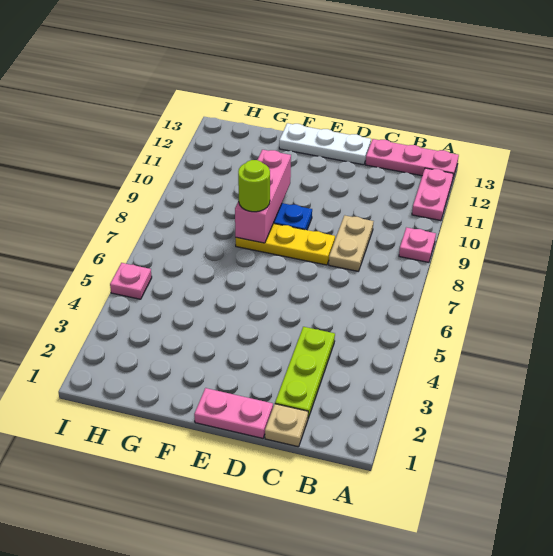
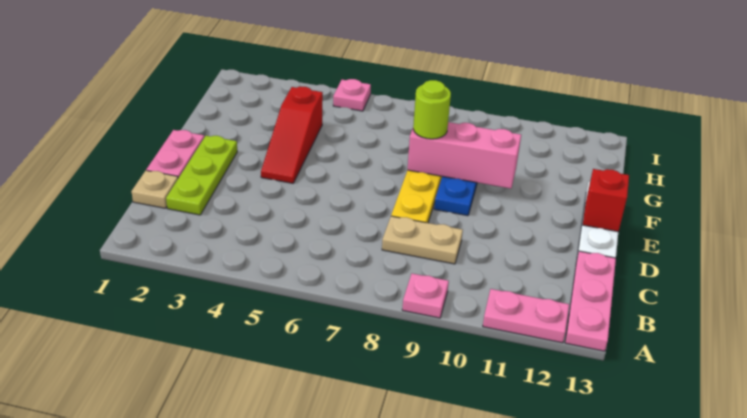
lime 1x3 plate [275,327,335,418] -> lime 1x3 plate turned to [166,136,237,215]
none -> red 1x3 slope [261,87,323,183]
none -> red 1x1 brick [583,169,629,232]

